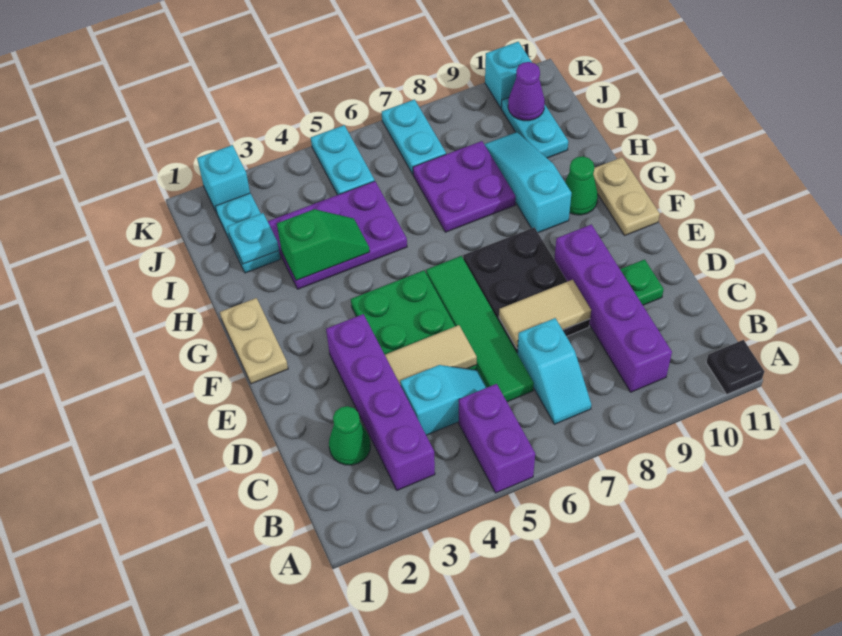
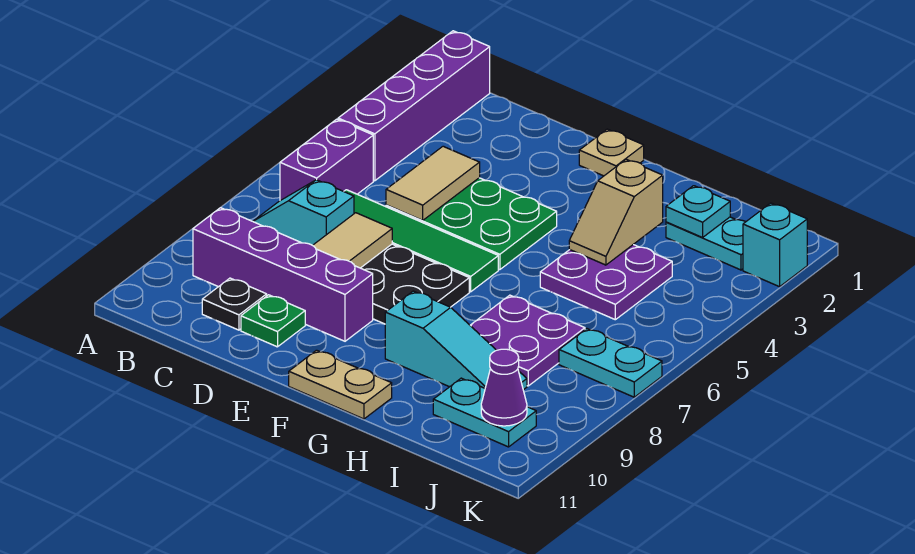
purple 1x2 brick [459,384,535,493] -> purple 1x2 brick turned to [280,119,373,201]
black 1x1 plate [706,340,764,394] -> black 1x1 plate moved to [202,278,267,330]
purple 1x4 brick [326,314,435,490] -> purple 1x4 brick turned to [338,31,490,181]
green 1x1 cone [329,406,370,465] -> none
cyan 1x2 slope [400,365,487,435] -> none
tan 1x2 plate [220,298,288,384] -> tan 1x1 plate [579,129,644,176]
green 1x1 cone [565,156,598,215] -> none
purple 2x3 plate [268,181,407,289] -> purple 2x2 plate [540,245,672,320]
green 1x2 slope [277,209,370,281] -> tan 1x2 slope [569,159,663,265]
cyan 1x2 plate [311,125,375,195] -> none
cyan 1x1 brick [485,42,532,108] -> none

